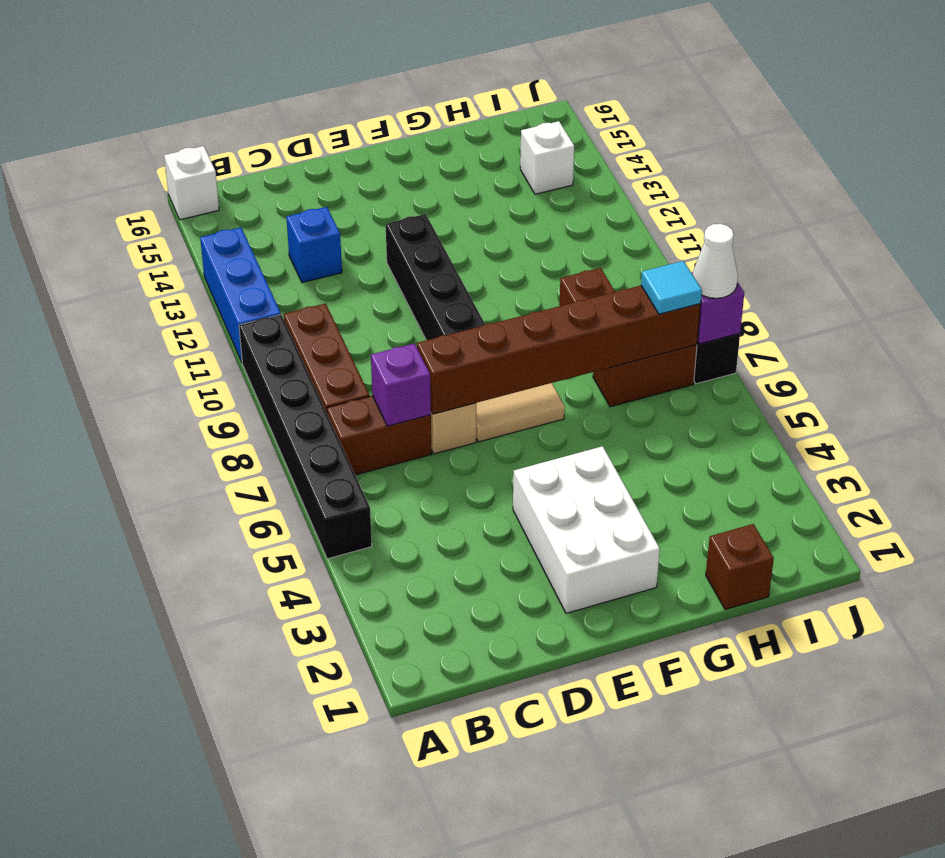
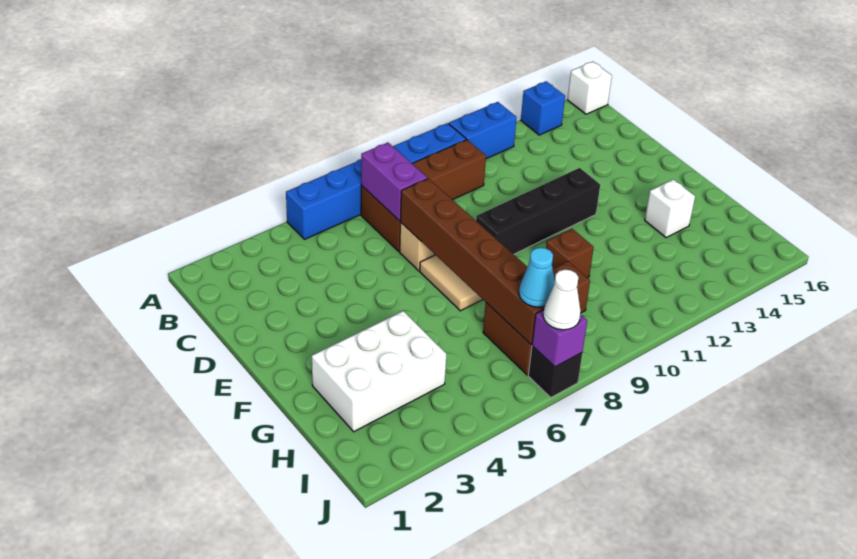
black 1x6 brick [239,315,372,559] -> blue 1x6 brick [286,123,466,239]
blue 1x3 brick [200,227,281,362] -> blue 1x2 brick [449,102,517,159]
purple 1x1 brick [371,343,431,426] -> purple 1x2 brick [361,143,427,221]
blue 1x1 brick [286,207,342,283] -> blue 1x1 brick moved to [521,81,565,135]
white 2x3 brick [513,446,660,613] -> white 2x3 brick moved to [312,311,446,432]
brown 1x1 brick [706,524,774,610] -> brown 1x1 brick moved to [546,229,594,278]
cyan 1x1 tile [641,261,702,314] -> cyan 1x1 cone [519,248,555,307]
white 1x1 brick [520,121,574,194] -> white 1x1 brick moved to [645,179,695,238]

